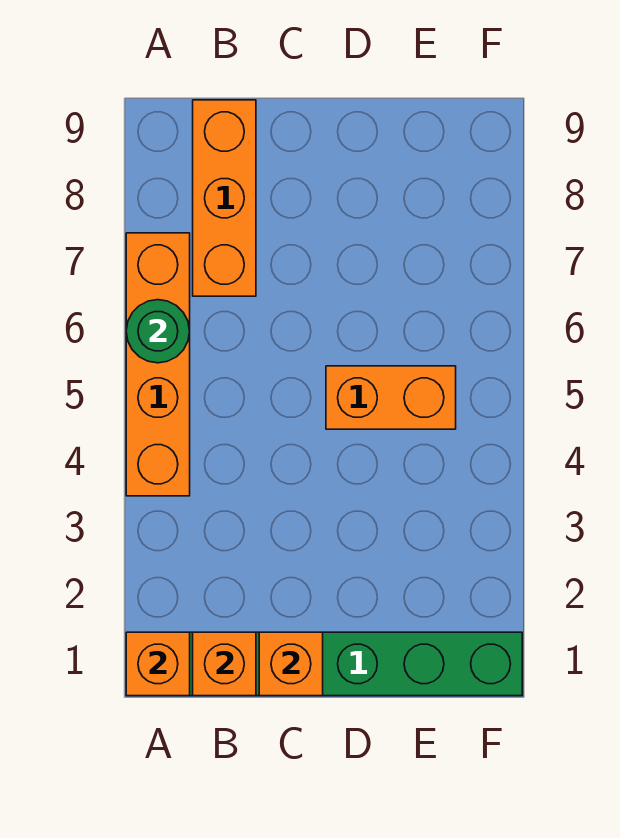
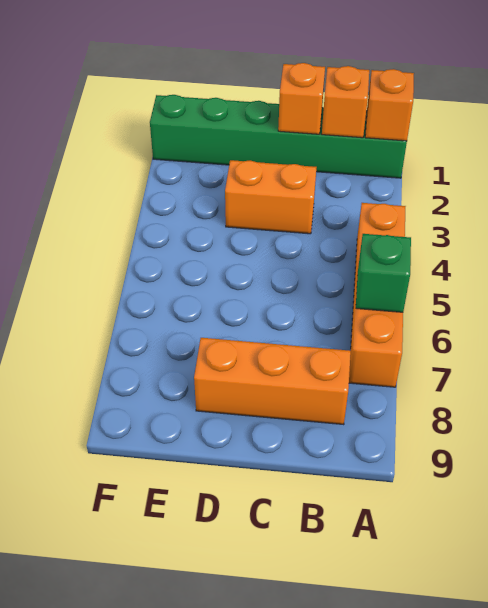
green 1x1 round brick [126,300,190,363] -> green 1x1 brick [356,234,411,312]
orange 1x3 brick [193,100,256,296] -> orange 1x3 brick turned to [194,338,351,425]
orange 1x2 brick [326,366,456,429] -> orange 1x2 brick moved to [225,160,316,234]

